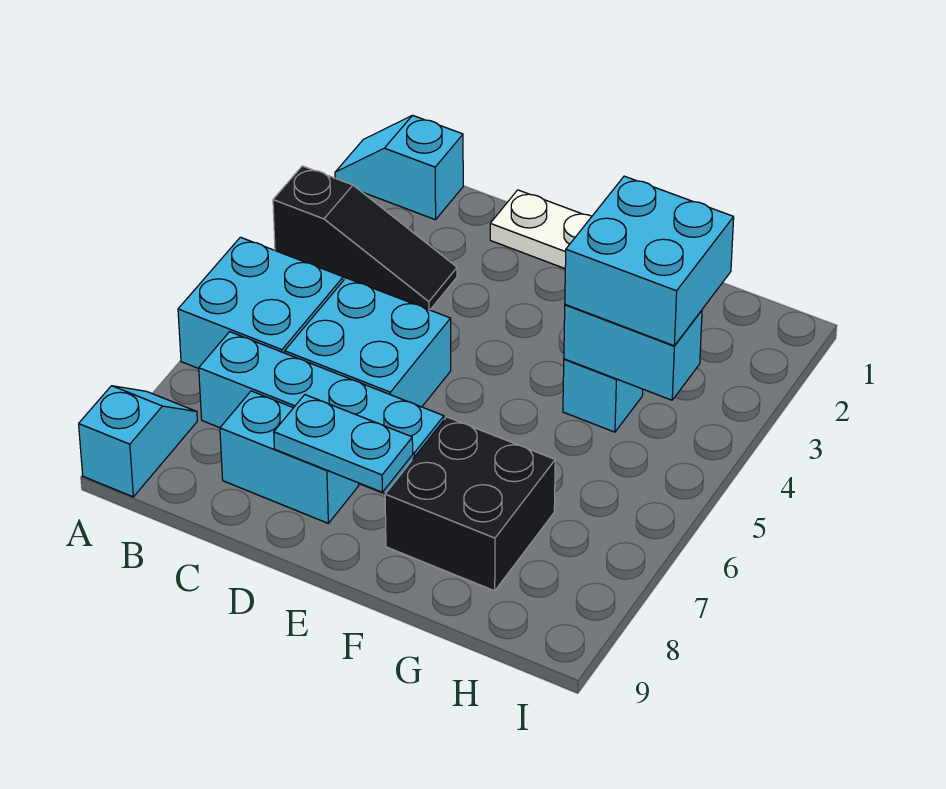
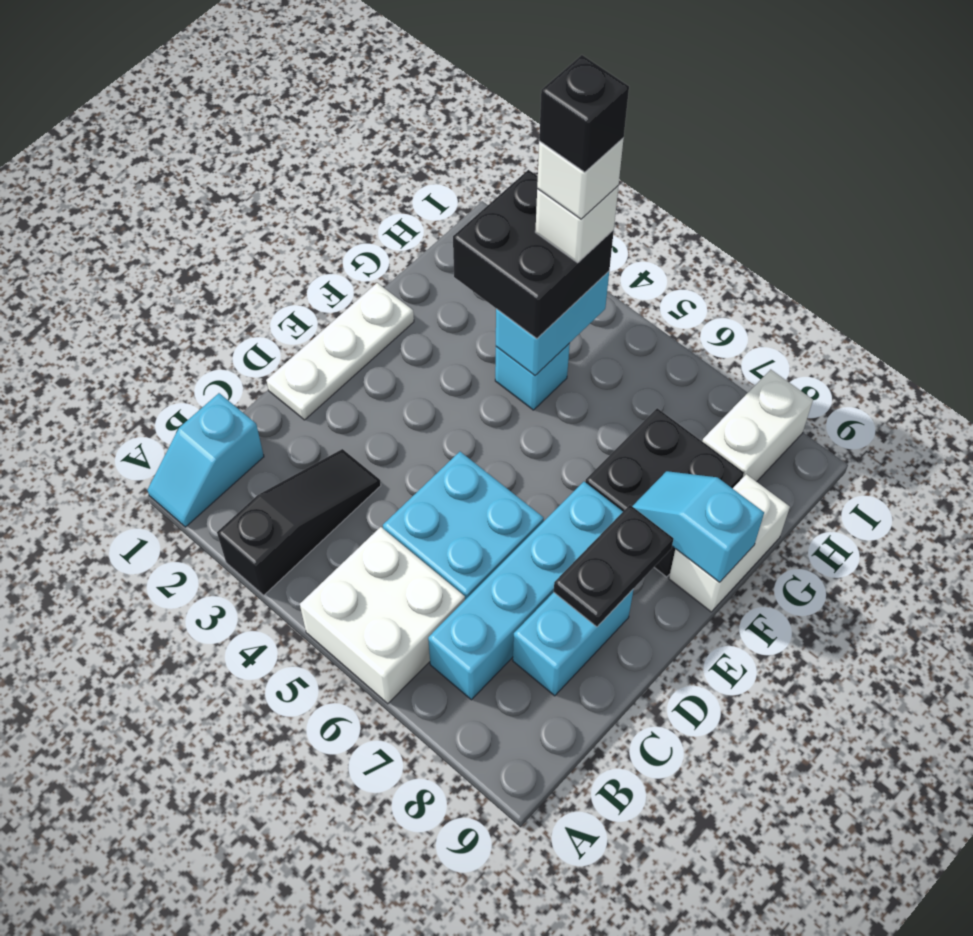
cyan 2x2 brick [178,237,343,369] -> white 2x2 brick [300,527,465,704]
cyan 1x2 slope [79,386,197,497] -> cyan 1x2 slope moved to [632,471,764,582]
cyan 1x2 plate [274,395,413,492] -> black 1x2 plate [554,505,674,627]
none -> white 1x2 brick [669,474,790,612]
cyan 2x2 brick [565,176,734,346] -> black 2x2 brick [453,170,614,339]
none -> white 1x1 brick [535,186,618,263]
none -> white 1x1 brick [537,138,624,219]
none -> black 1x1 brick [539,55,629,172]
none -> white 1x2 brick [702,369,813,482]

